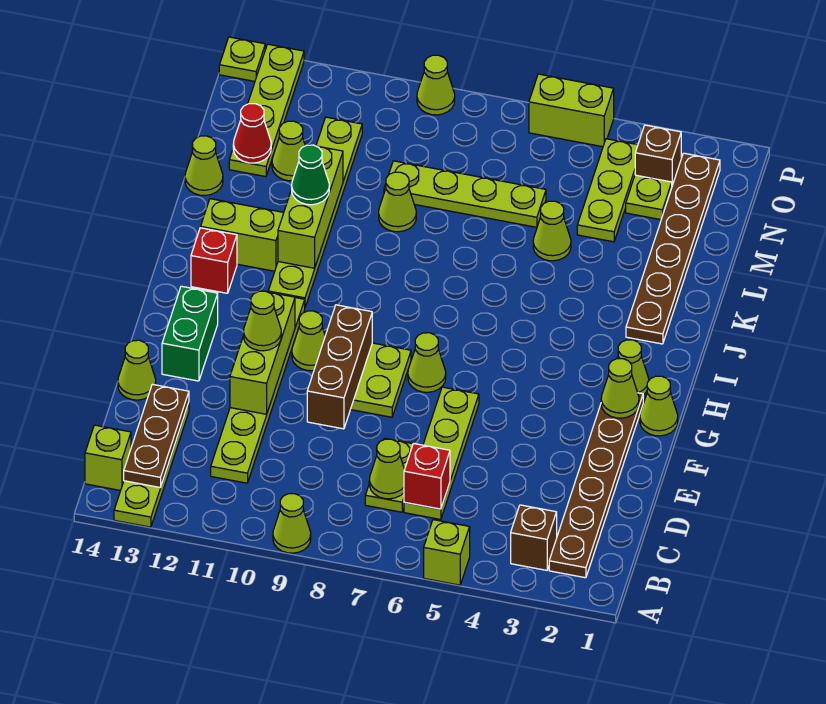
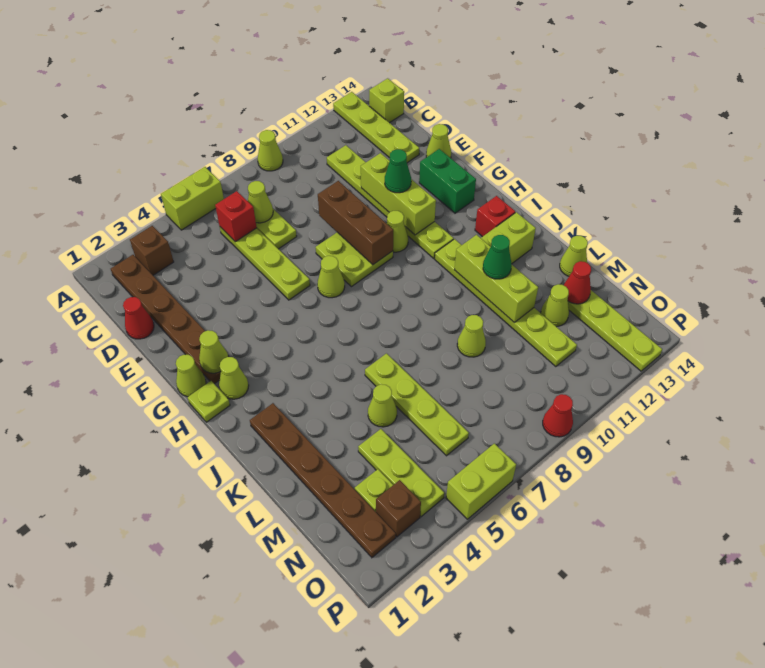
lime 1x1 brick [424,520,470,585] -> lime 1x2 brick [161,167,224,230]
brown 1x3 plate [124,384,189,488] -> none
none -> red 1x1 cone [123,297,154,339]
lime 1x1 cone [244,291,281,351] -> green 1x1 cone [385,149,411,193]
lime 1x4 plate [384,161,546,227] -> lime 1x4 plate turned to [365,353,469,456]
lime 1x1 cone [417,55,455,115] -> red 1x1 cone [543,394,573,437]
lime 1x1 plate [219,37,265,81] -> lime 1x1 plate moved to [188,381,230,422]

